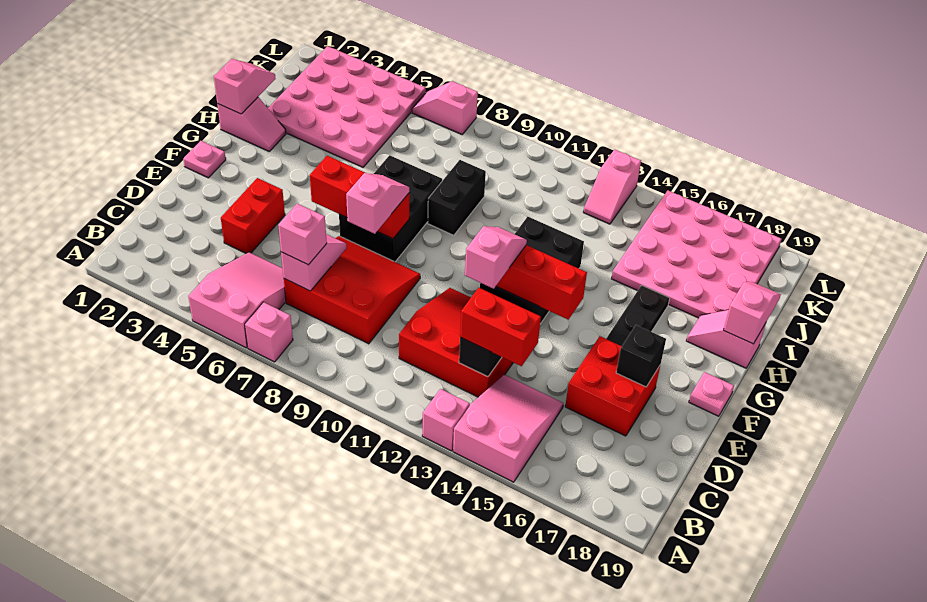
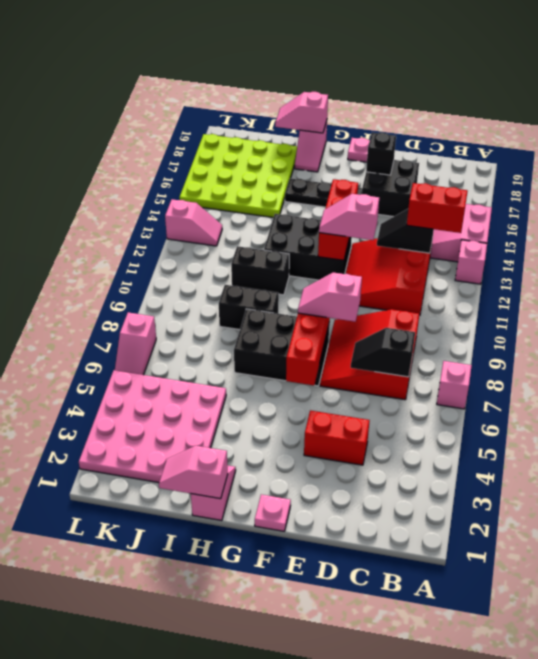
pink 2x3 slope [188,252,286,348] -> none
pink 1x2 slope [281,234,346,291] -> black 1x2 slope [351,328,415,377]
pink 1x1 brick [278,204,327,265] -> none
red 1x2 brick [460,288,541,366] -> red 1x2 brick turned to [407,183,468,233]
red 2x2 brick [565,336,660,436] -> black 2x2 brick [362,160,419,217]
none -> black 1x2 brick [231,246,289,295]
pink 4x4 plate [612,191,781,318] -> lime 4x4 plate [179,134,297,218]

